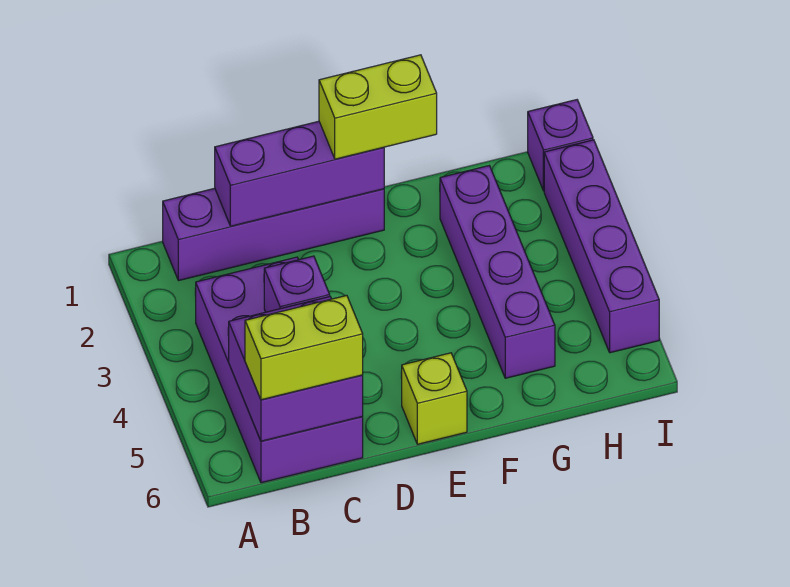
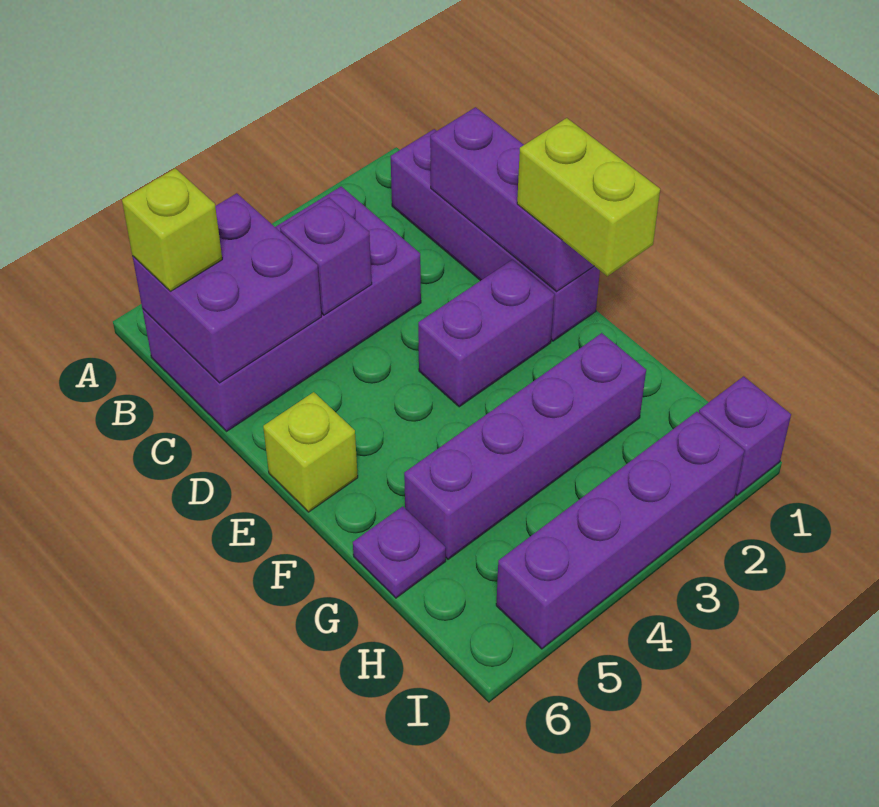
lime 1x2 brick [245,295,363,400] -> lime 1x1 brick [122,168,222,291]
none -> purple 1x2 brick [418,260,554,407]
none -> purple 1x1 plate [353,506,446,598]

